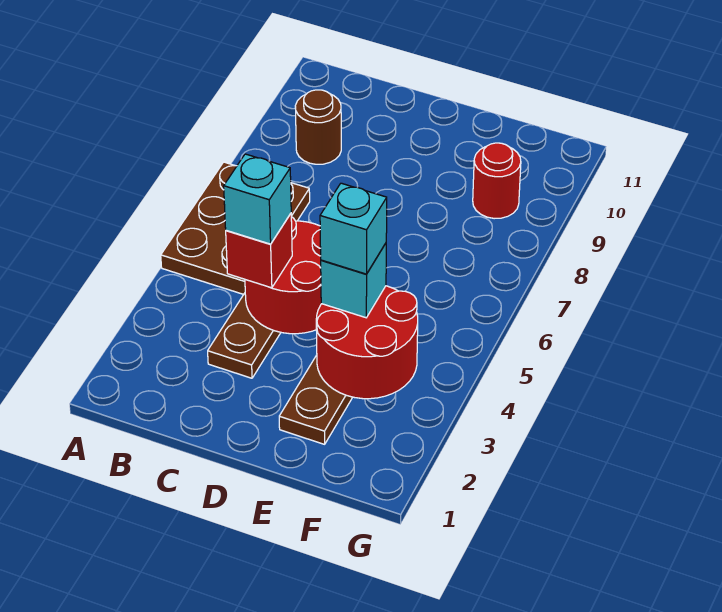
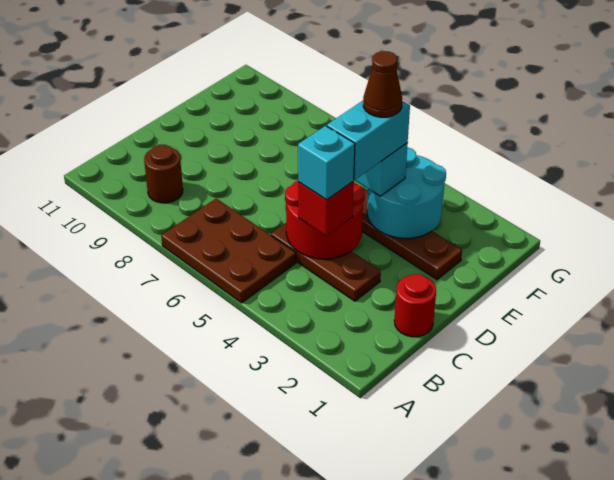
red 2x2 round brick [316,286,418,399] -> cyan 2x2 round brick [367,147,446,238]
cyan 1x1 brick [320,183,387,274] -> cyan 1x2 brick [327,101,410,180]
none -> brown 1x1 cone [363,51,402,117]
red 1x1 round brick [473,143,521,219] -> red 1x1 round brick moved to [394,274,436,337]

